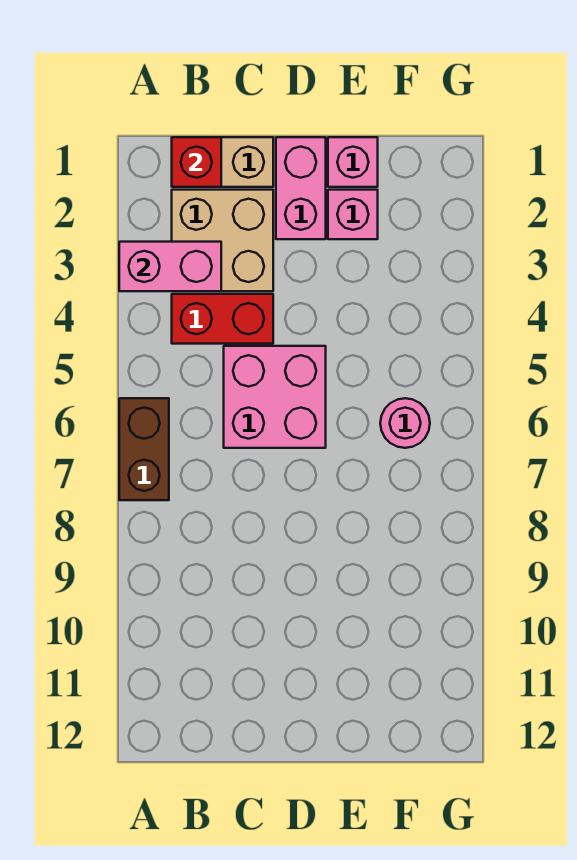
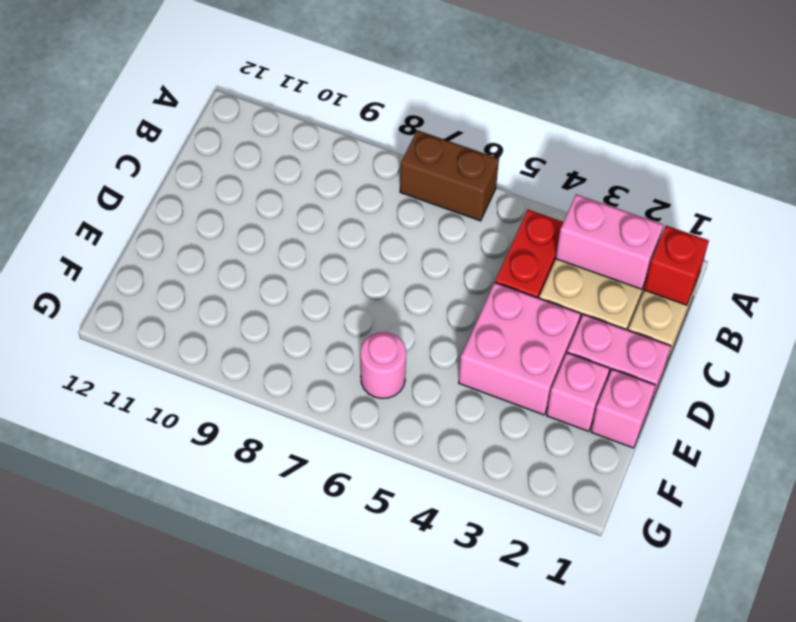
pink 1x2 brick [119,242,221,291] -> pink 1x2 brick turned to [556,194,663,289]
pink 2x2 brick [224,346,326,448] -> pink 2x2 brick moved to [459,283,581,415]

